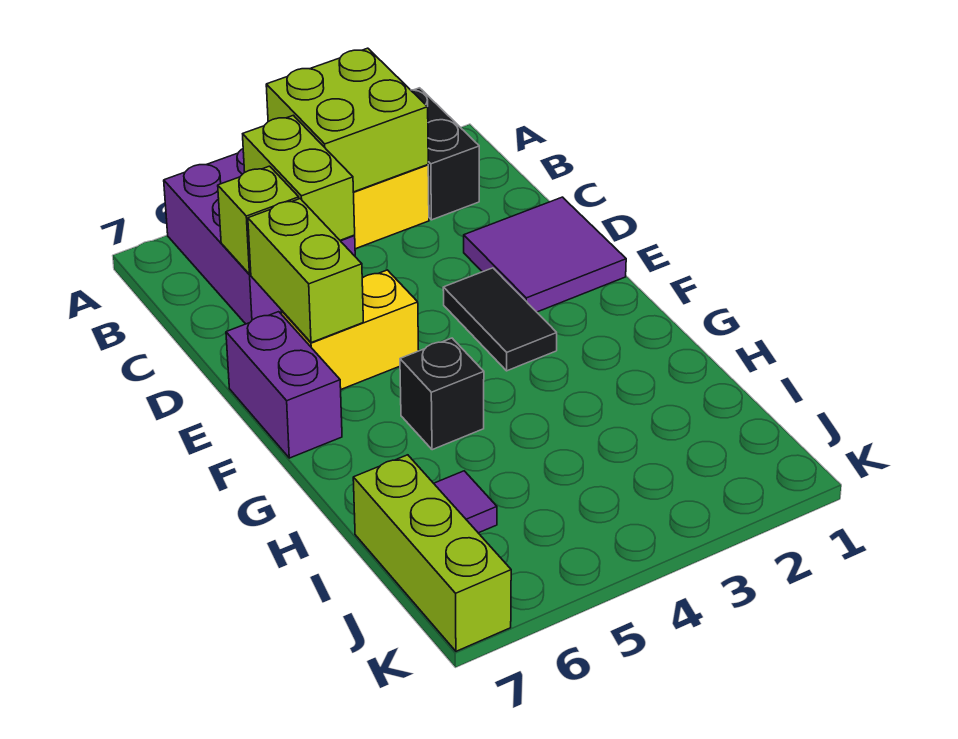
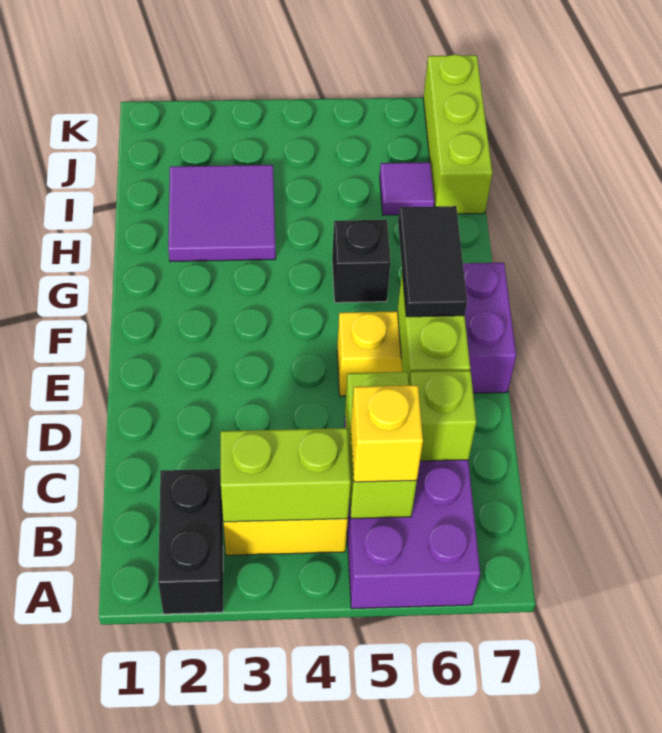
lime 2x2 brick [266,48,428,192] -> lime 1x2 brick [221,428,351,522]
none -> yellow 1x1 brick [351,385,423,482]
purple 2x2 tile [464,197,626,312] -> purple 2x2 tile moved to [168,165,276,262]
black 1x2 tile [443,268,557,371] -> black 1x2 tile moved to [398,206,467,317]

